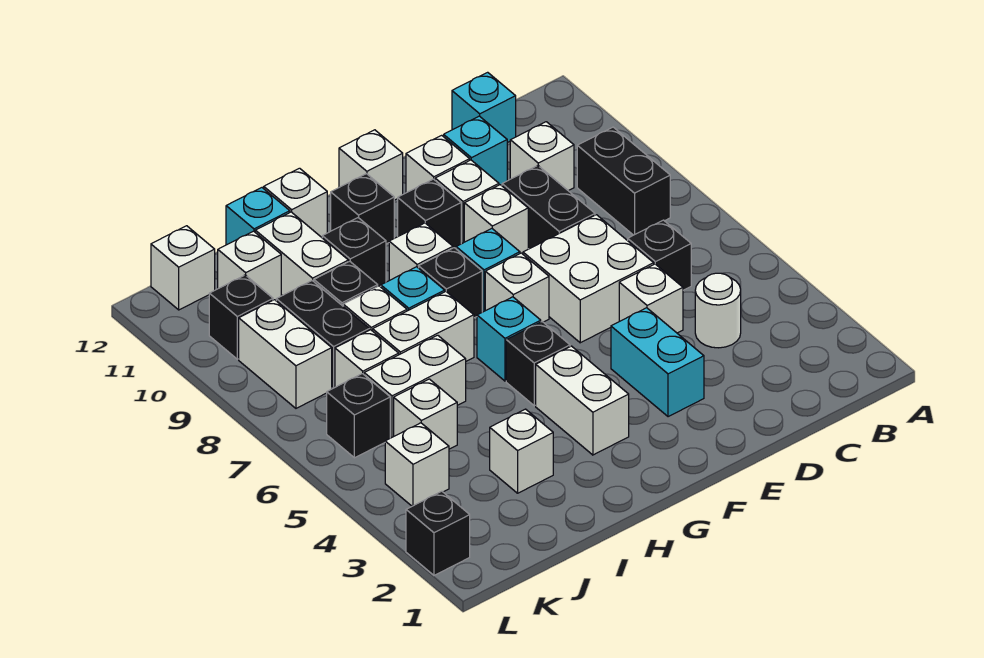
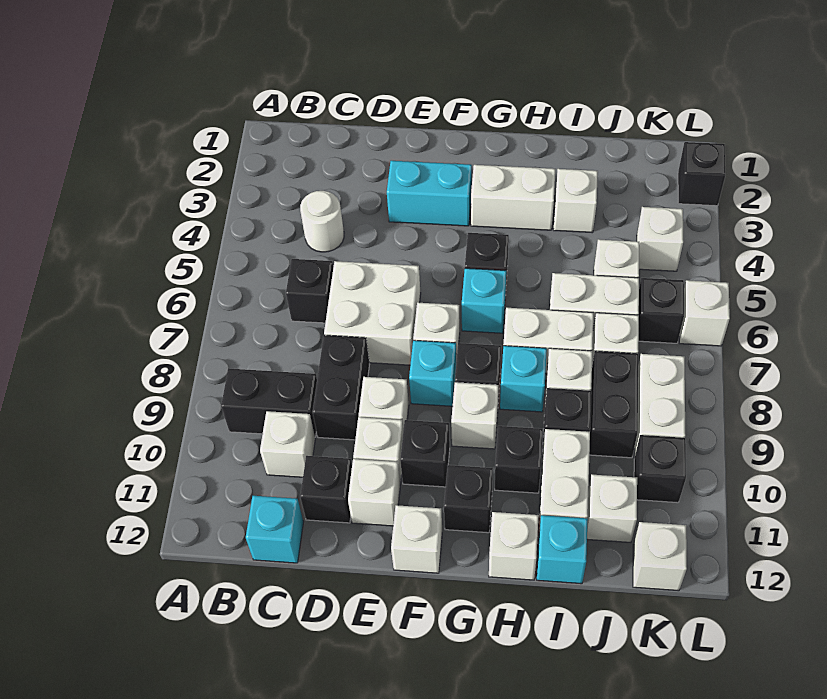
black 1x2 brick [577,127,670,235] -> black 1x2 brick turned to [221,368,317,437]
white 1x1 brick [619,264,683,333] -> white 1x1 brick moved to [679,280,730,346]
cyan 1x1 brick [444,116,507,185] -> black 1x1 brick [300,456,352,523]
cyan 1x2 brick [611,308,704,417] -> cyan 1x2 brick turned to [387,161,472,226]
white 1x2 brick [536,346,629,455] -> white 1x2 brick turned to [471,165,555,230]

